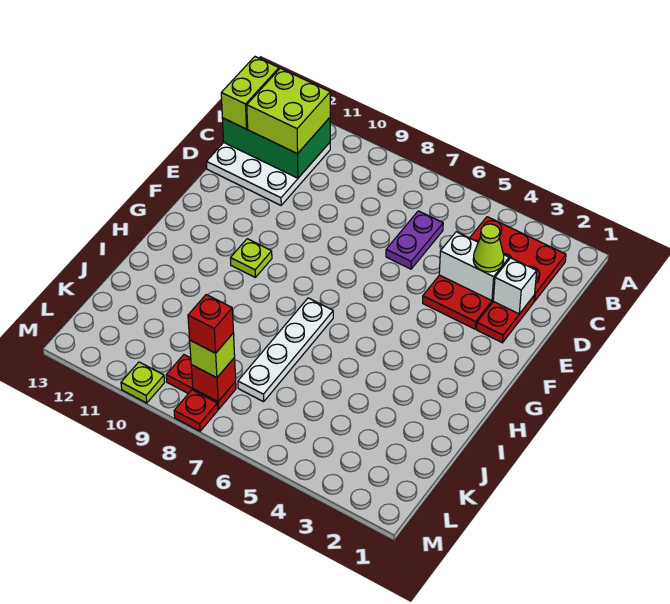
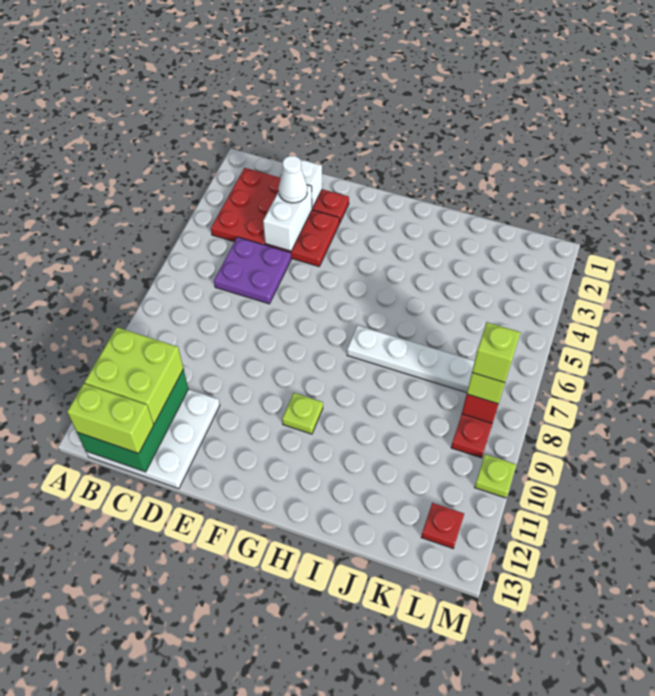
purple 1x2 plate [386,211,443,269] -> purple 2x2 plate [214,237,291,304]
lime 1x1 cone [473,224,504,272] -> white 1x1 cone [279,156,307,203]
red 1x1 brick [188,295,233,353] -> lime 1x1 brick [472,322,521,383]
red 1x1 plate [174,390,218,431] -> red 1x1 plate moved to [421,503,464,548]

